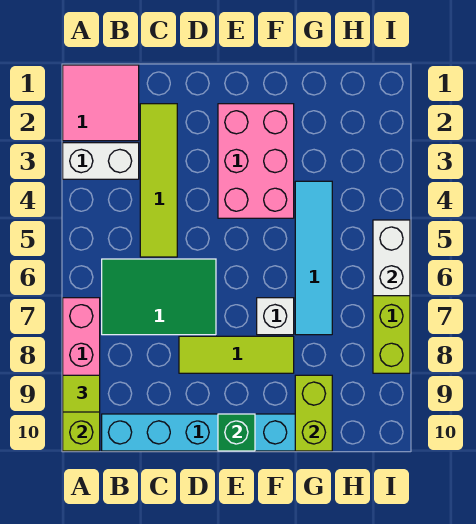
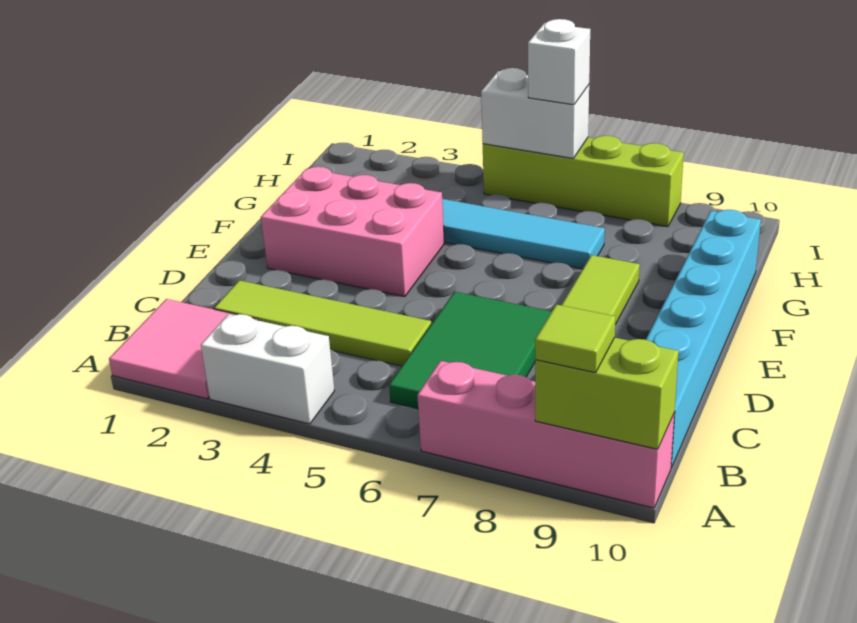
white 1x2 brick [63,143,139,179] -> white 1x2 brick turned to [201,314,334,424]
green 1x1 brick [218,414,255,451] -> none
white 1x1 brick [257,298,294,335] -> white 1x1 brick moved to [528,19,590,105]
lime 1x2 brick [295,375,332,451] -> none

